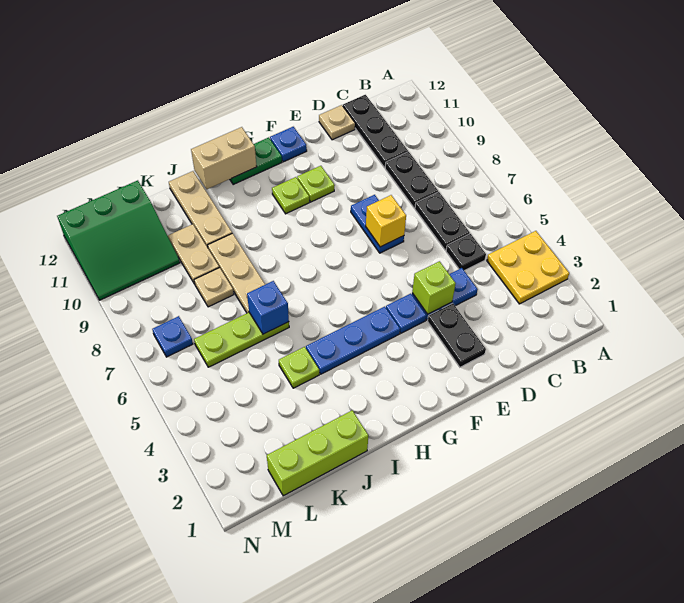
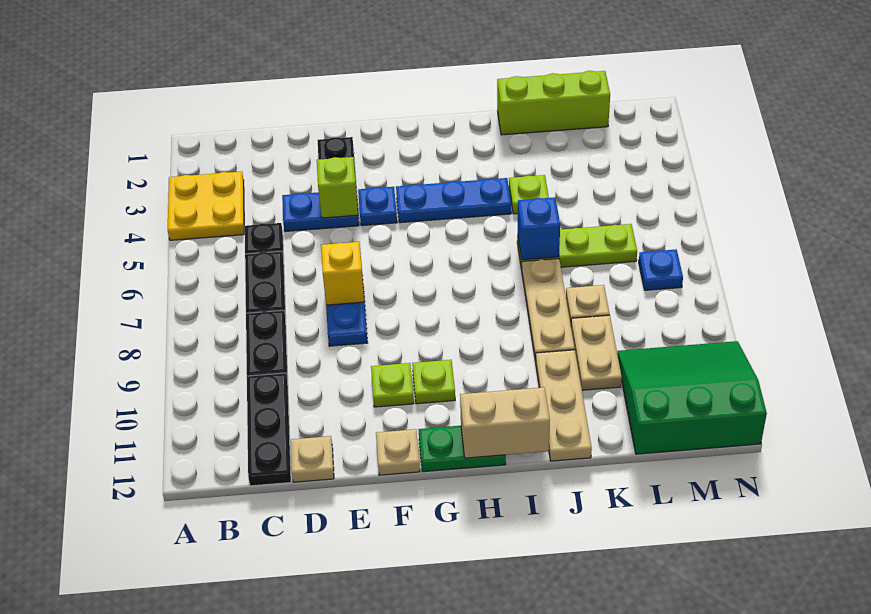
blue 1x1 plate [270,127,307,162] -> tan 1x1 plate [376,429,420,475]

